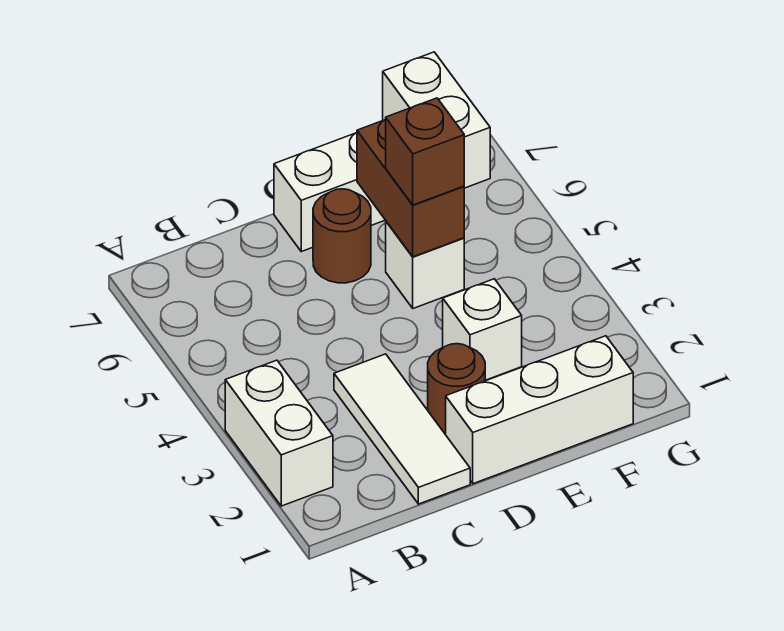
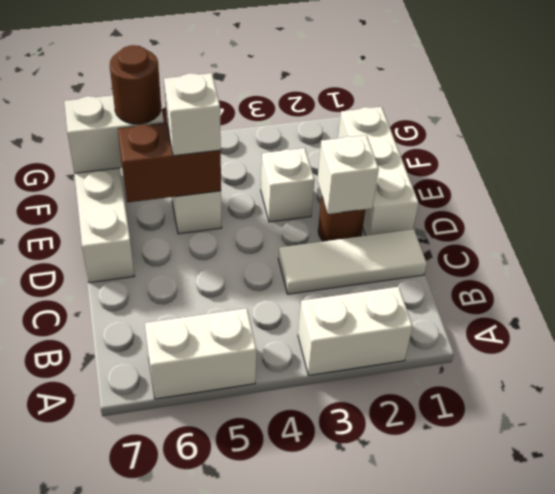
none -> white 1x2 brick [145,308,256,399]
none -> white 1x1 brick [317,135,379,214]
brown 1x1 round brick [313,189,371,283] -> brown 1x1 round brick moved to [110,45,161,124]
brown 1x1 brick [386,98,464,205] -> white 1x1 brick [164,73,221,156]

